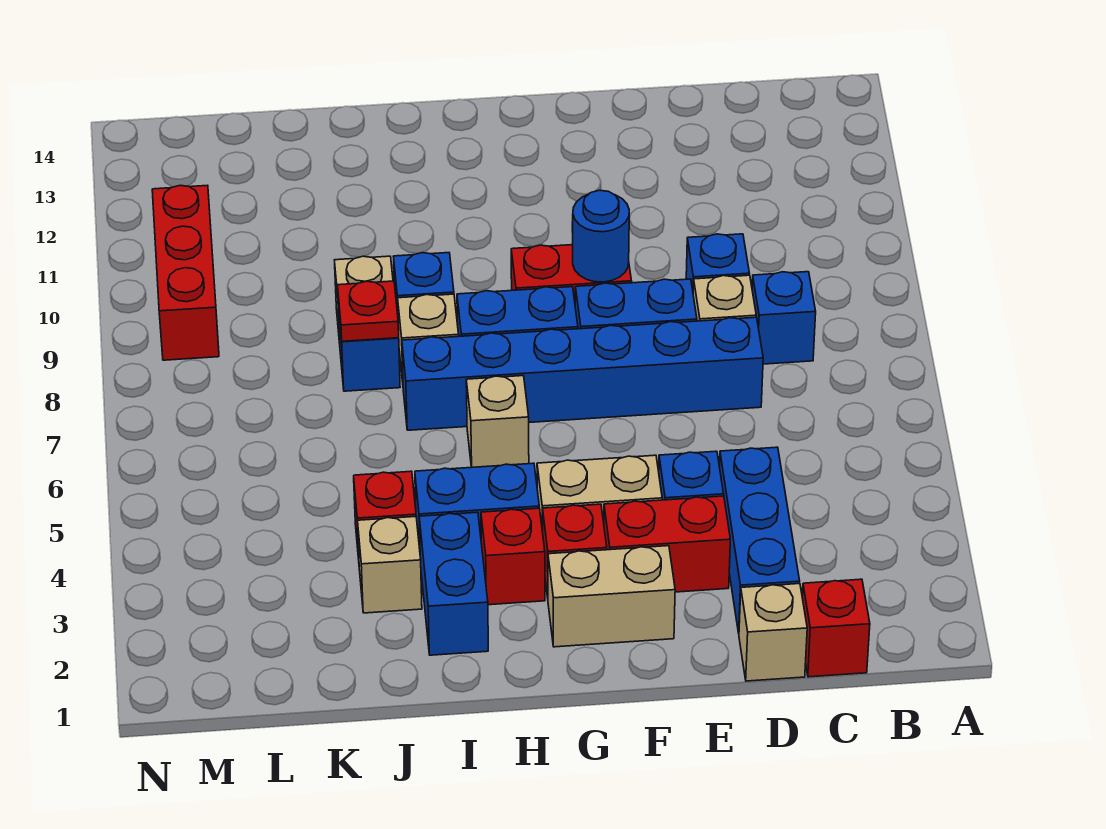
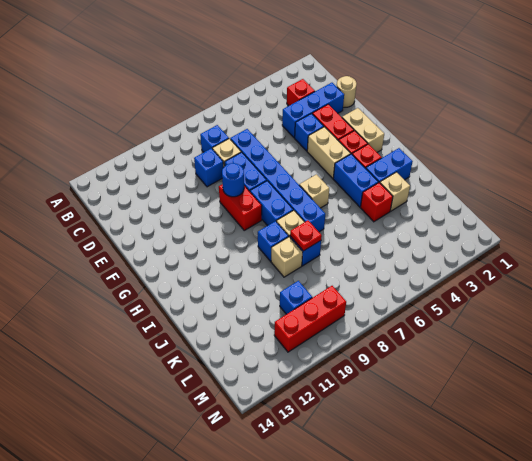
red 1x1 brick [802,579,870,677] -> red 1x1 brick moved to [287,79,315,106]
tan 1x1 brick [739,584,807,681] -> tan 1x1 round brick [337,76,357,107]
none -> blue 1x1 brick [280,281,312,314]

